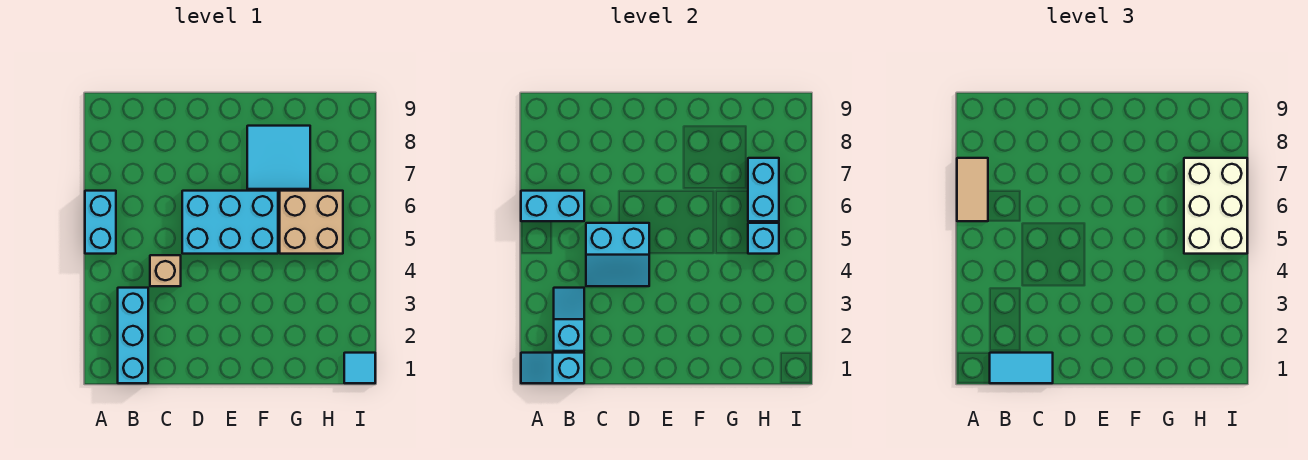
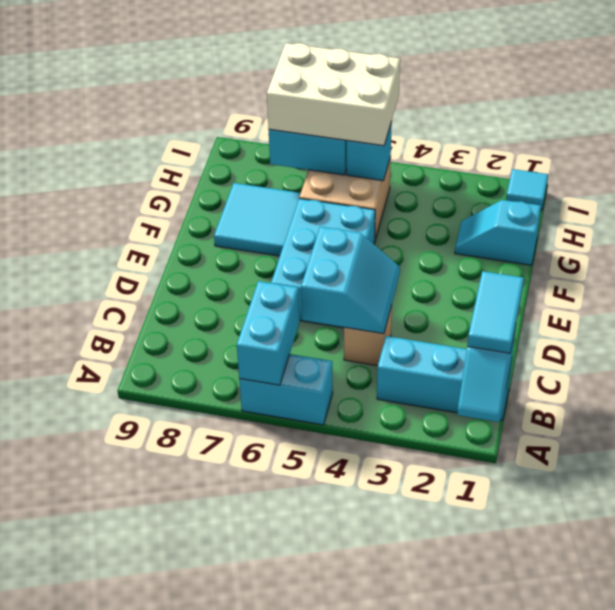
tan 1x2 tile [957,158,988,221] -> none
cyan 1x2 slope [554,288,584,351] -> cyan 1x2 slope moved to [455,200,541,265]

